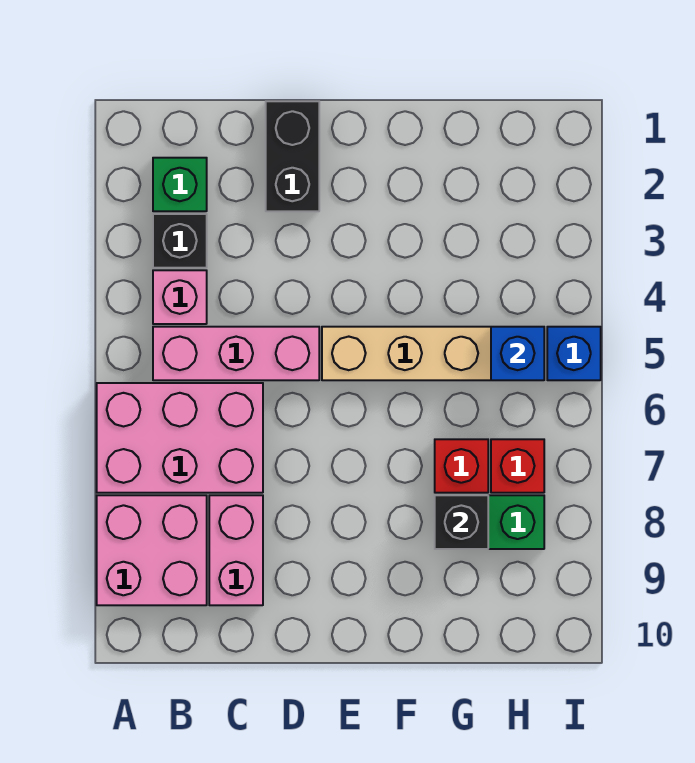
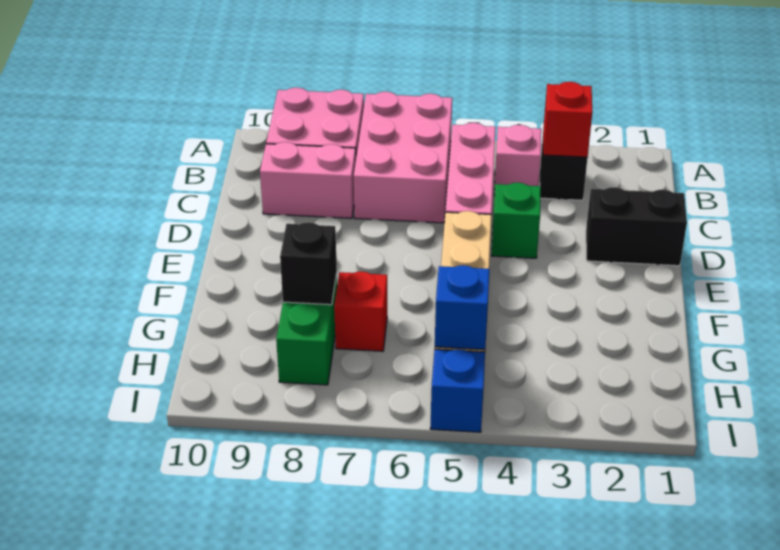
green 1x1 brick [153,158,207,211] -> green 1x1 brick moved to [492,183,541,258]
red 1x1 brick [491,439,544,493] -> red 1x1 brick moved to [543,82,592,157]

